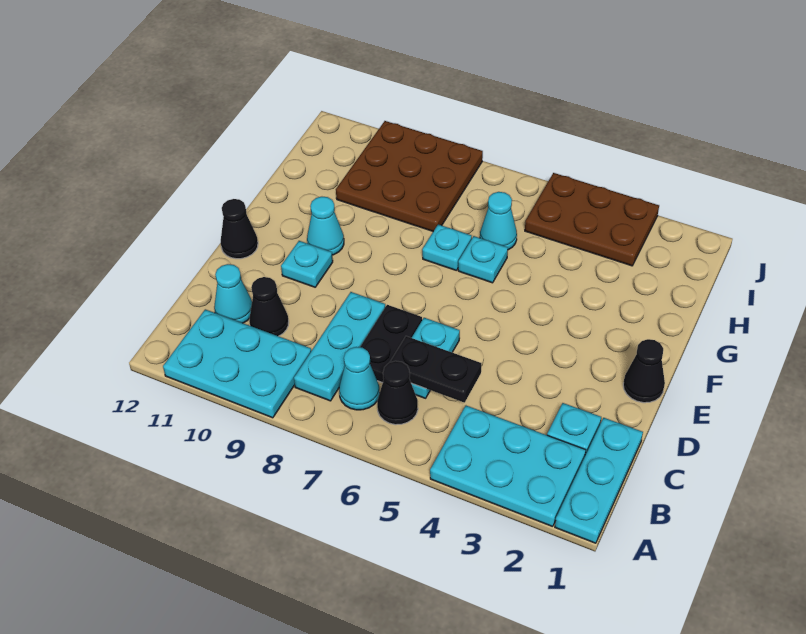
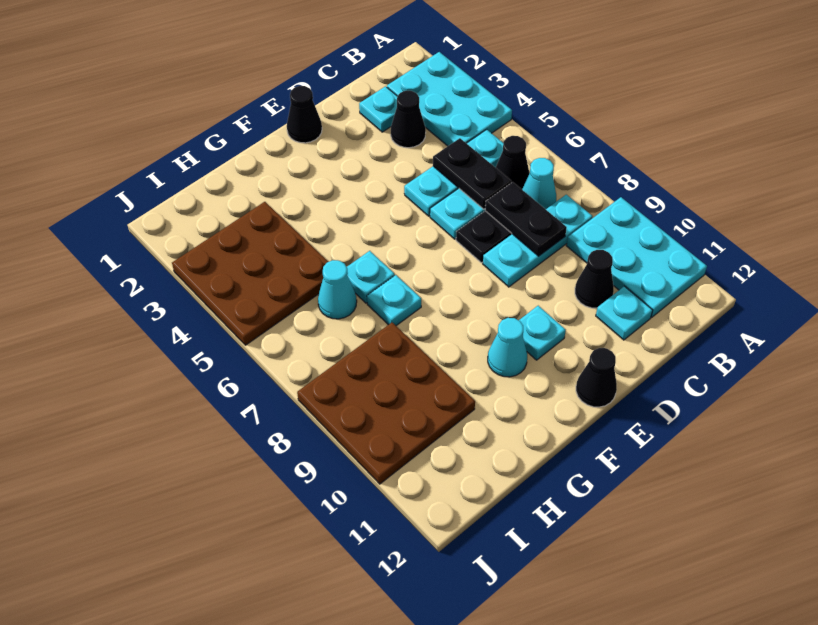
cyan 1x3 plate [555,418,643,543] -> cyan 1x3 plate moved to [404,130,503,216]
none -> black 1x1 cone [391,91,426,148]
none -> black 1x2 plate [485,182,567,256]
cyan 1x1 cone [214,264,252,323] -> cyan 1x1 plate [596,286,653,340]
brown 2x3 plate [525,173,659,266] -> brown 3x3 plate [172,202,328,345]

